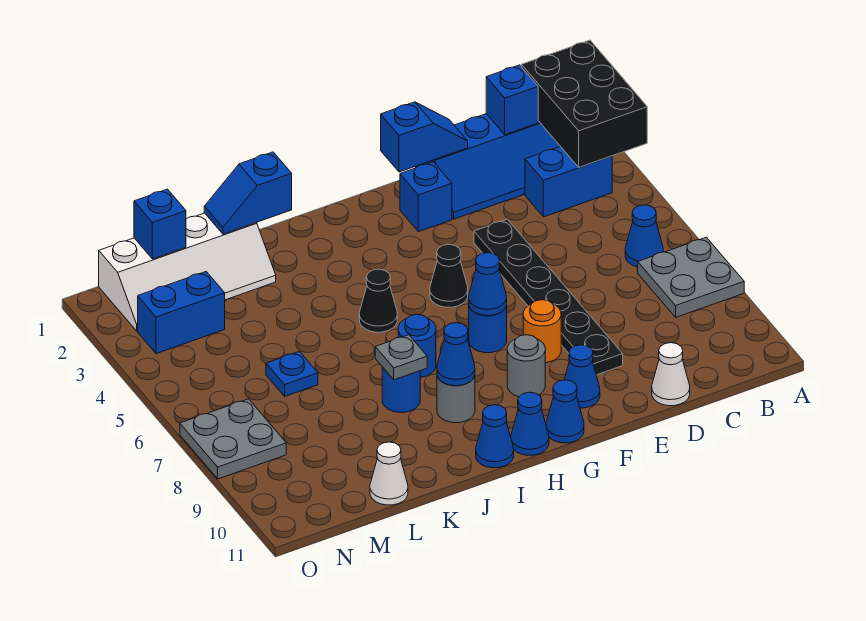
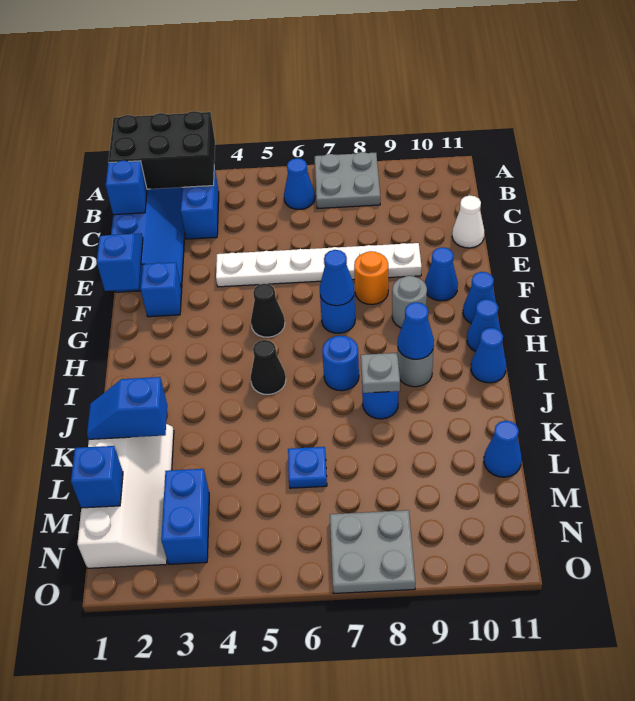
black 1x6 plate [474,219,623,375] -> white 1x6 plate [216,243,422,287]
blue 1x2 slope [204,152,292,234] -> blue 1x2 slope turned to [87,377,167,439]
white 1x1 cone [370,442,408,505] -> blue 1x1 cone [484,421,522,477]

